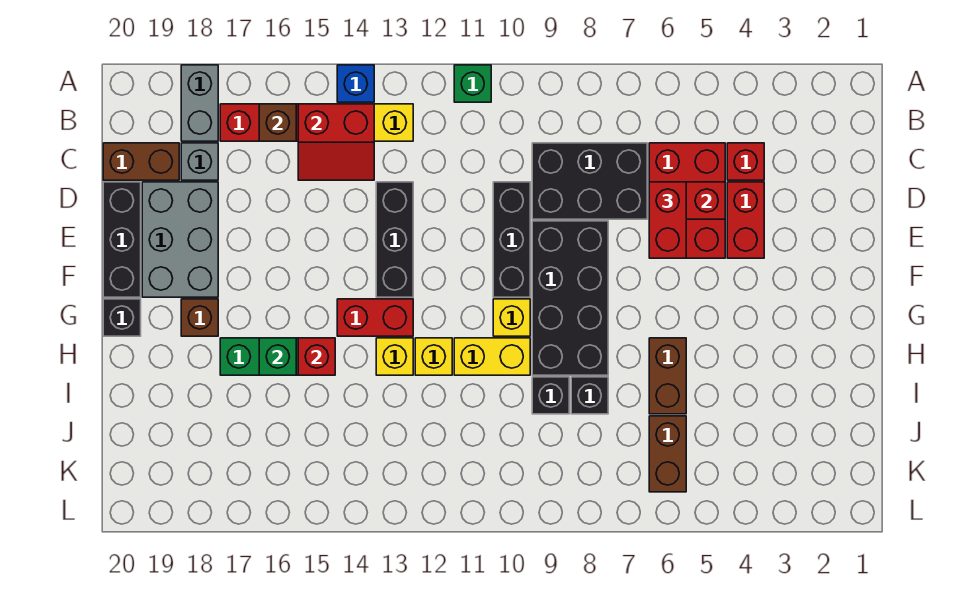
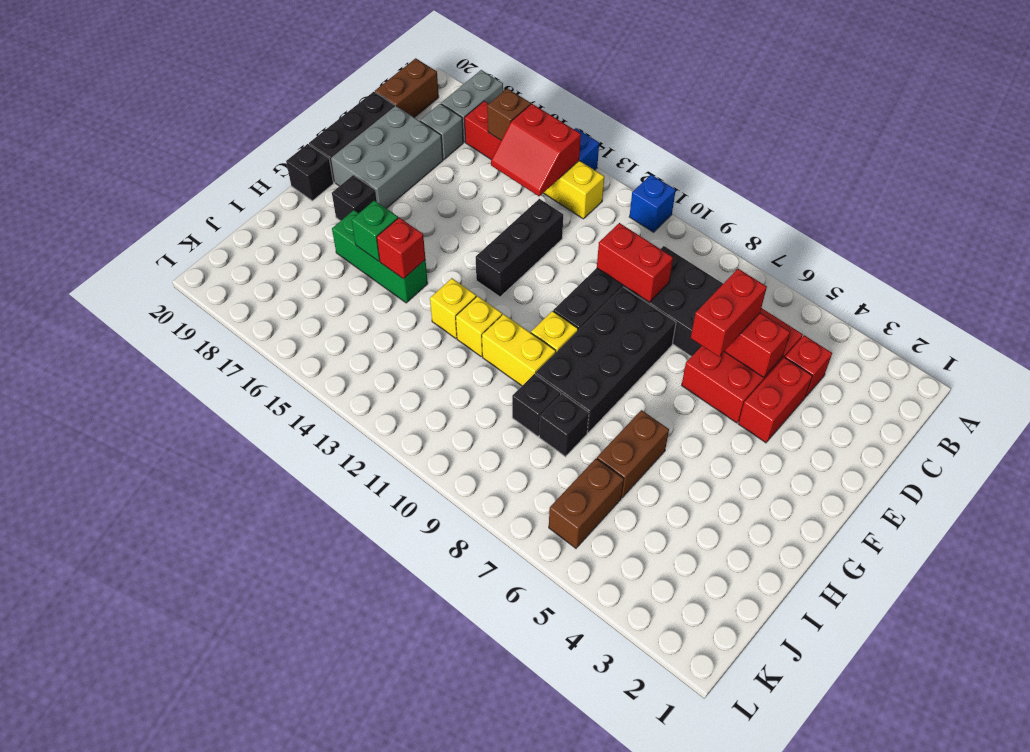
green 1x1 brick [454,65,491,102] -> blue 1x1 brick [629,175,676,232]
brown 1x2 brick [103,143,179,180] -> brown 1x2 brick turned to [375,58,439,118]
red 1x2 brick [337,299,413,336] -> red 1x2 brick moved to [597,223,673,302]
brown 1x1 brick [181,299,218,336] -> black 1x1 brick [332,175,377,221]

